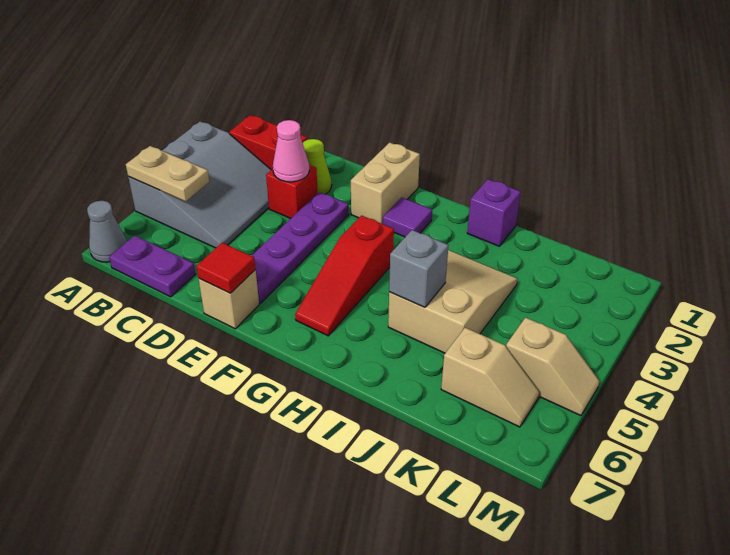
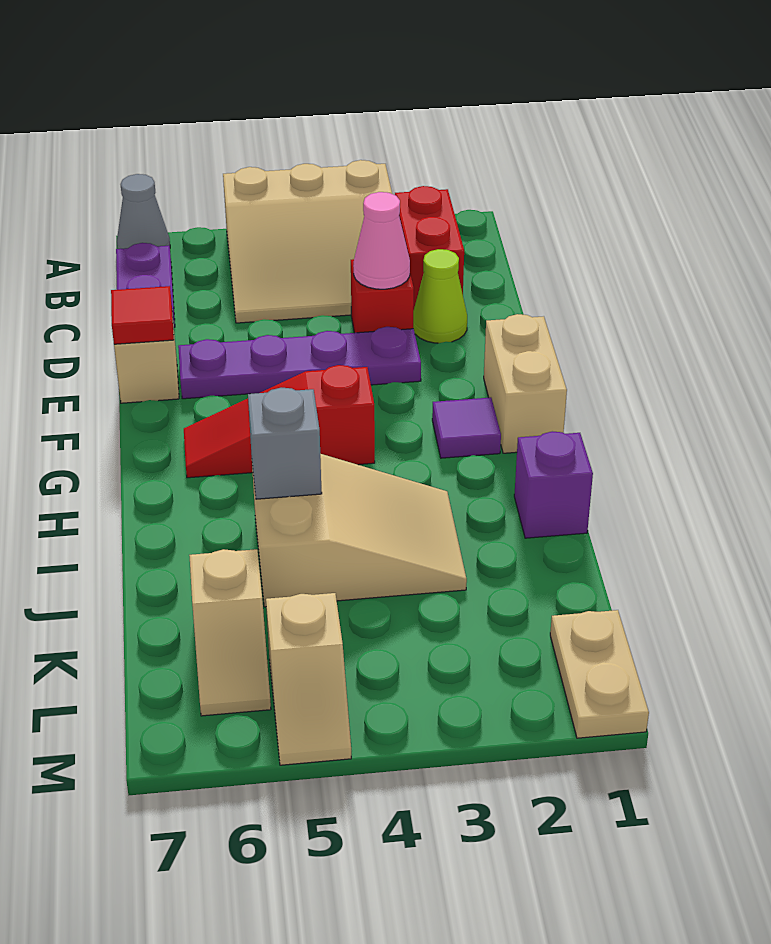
grey 3x3 slope [128,121,271,248] -> tan 3x3 slope [223,160,392,323]
tan 1x2 plate [126,146,209,201] -> tan 1x2 plate moved to [550,610,649,738]
tan 1x2 brick [351,142,420,224] -> tan 1x2 brick turned to [484,314,567,453]

